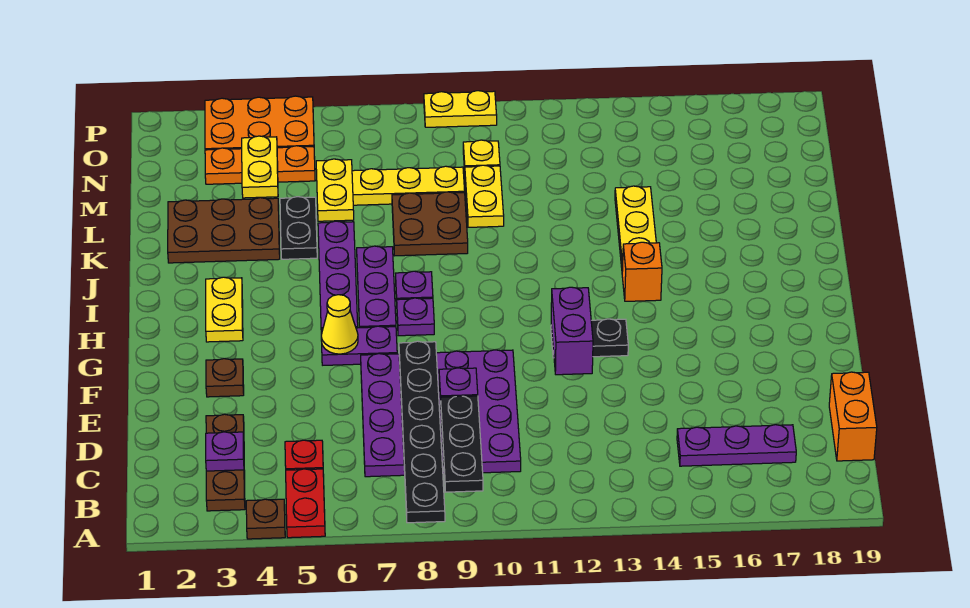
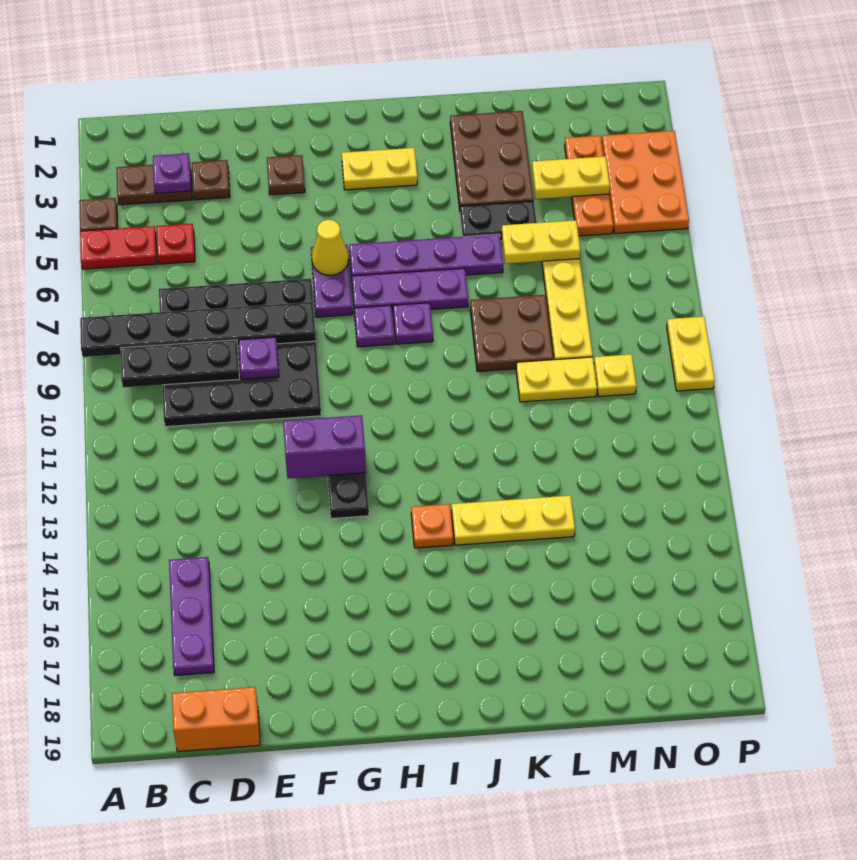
purple 4x4 plate [361,350,521,477] -> black 4x4 plate [159,279,321,427]
orange 1x1 brick [622,242,662,301] -> orange 1x1 plate [411,504,453,548]

